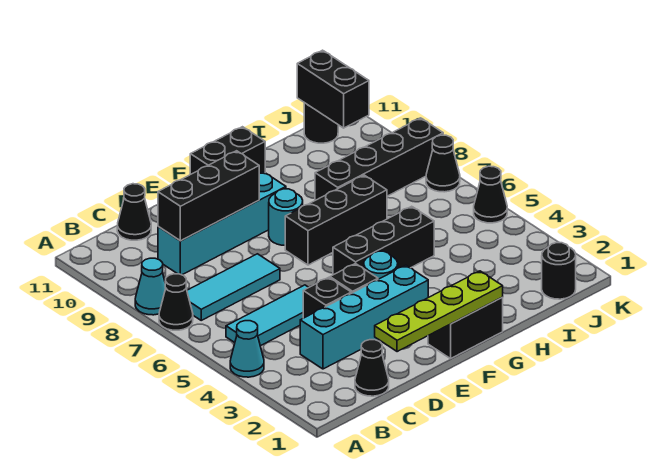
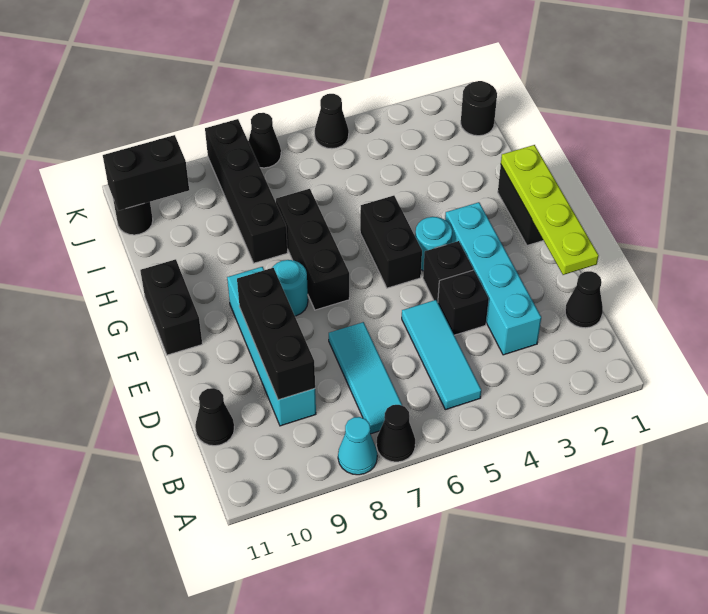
cyan 1x1 cone [230,321,264,377] -> none
black 1x3 brick [333,206,434,275] -> black 1x2 brick [360,196,422,288]

